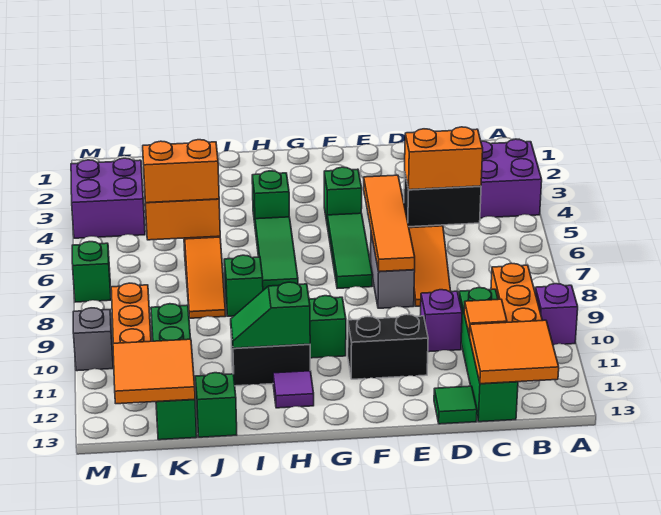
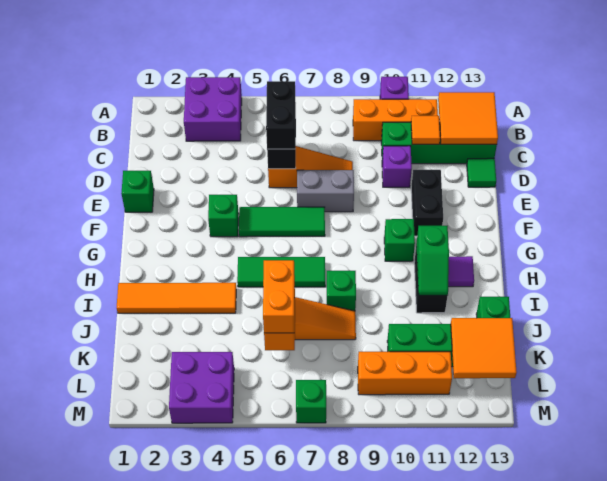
orange 1x2 brick [405,127,483,190] -> black 1x2 brick [266,81,296,149]
orange 1x4 tile [364,175,415,272] -> orange 1x4 tile moved to [117,283,236,313]
green 1x1 brick [252,171,289,223] -> green 1x1 brick moved to [121,171,154,212]
grey 1x1 brick [73,308,113,371] -> none

